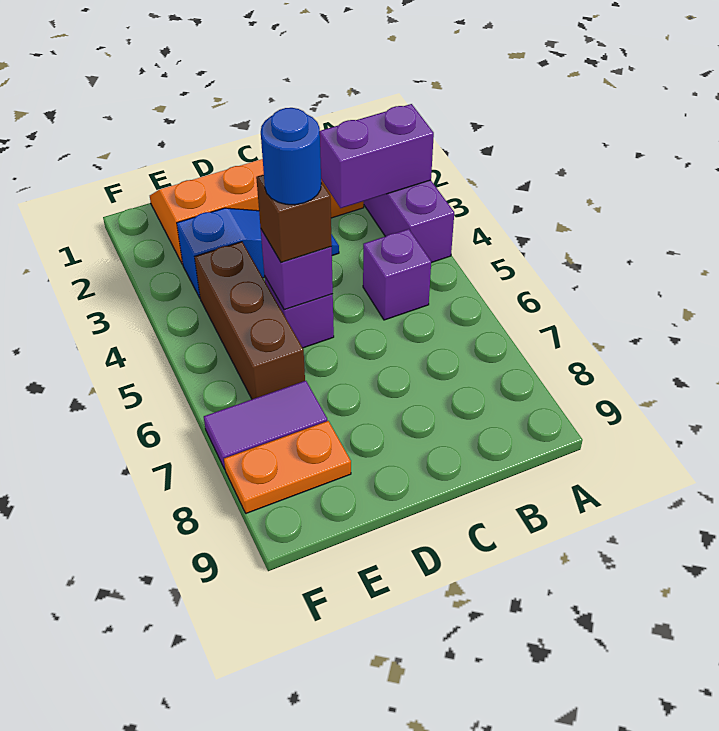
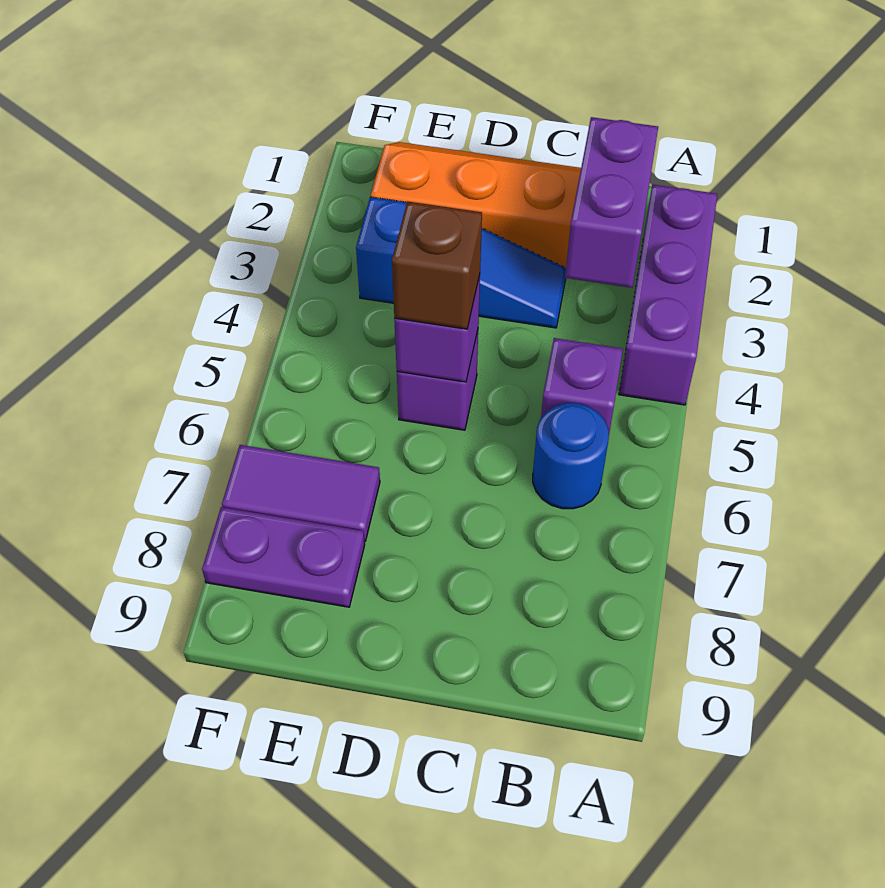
purple 1x2 brick [320,104,434,208] -> purple 1x2 brick turned to [565,117,658,288]
blue 1x1 round brick [261,108,321,205] -> blue 1x1 round brick moved to [533,403,609,509]
brown 1x3 brick [195,242,305,399] -> none
orange 1x2 plate [224,421,351,513] -> purple 1x2 plate [202,507,365,607]

